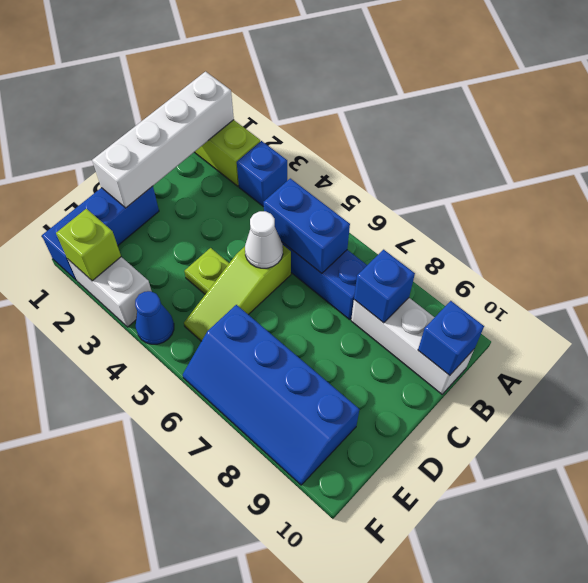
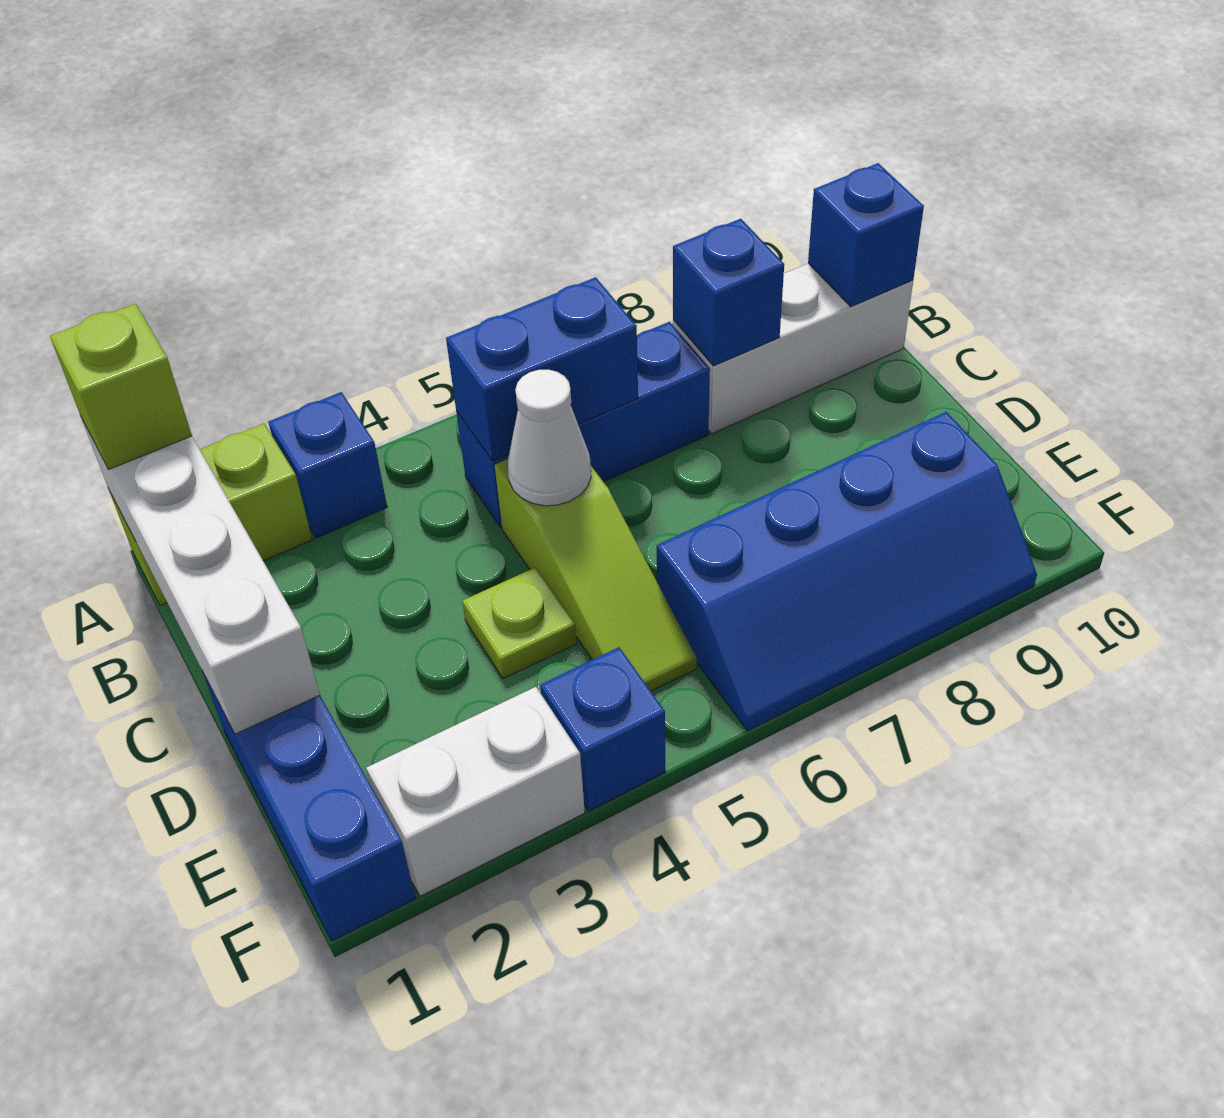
lime 1x1 brick [56,209,121,281] -> lime 1x1 brick moved to [50,304,192,469]
blue 1x1 cone [135,291,174,344] -> blue 1x1 brick [540,647,665,811]

